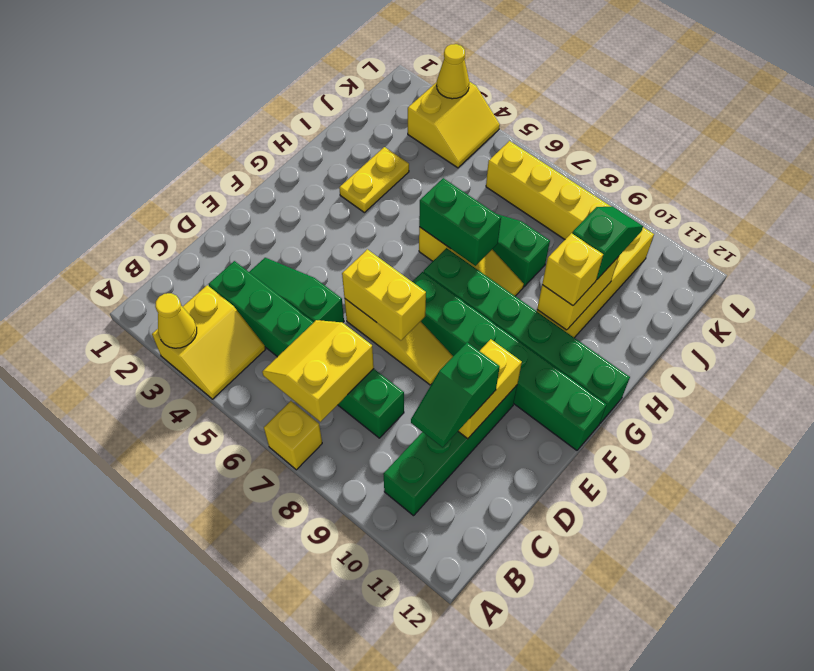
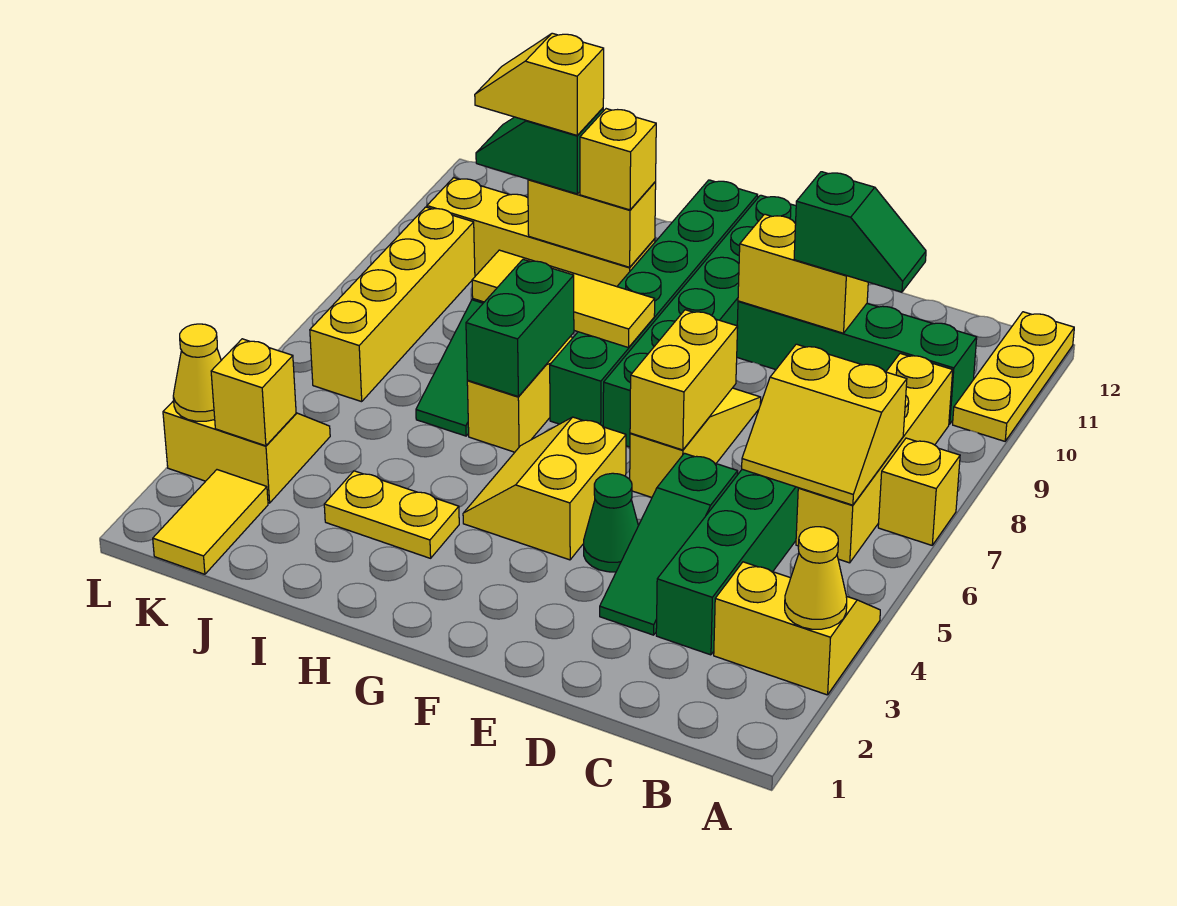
none -> yellow 1x3 plate [953,312,1074,441]
none -> yellow 1x4 brick [796,353,953,563]
none -> green 1x1 cone [584,473,638,572]
none -> yellow 2x2 slope [463,417,626,560]
none -> yellow 1x3 tile [472,250,655,348]
none -> yellow 1x2 slope [475,33,604,135]
none -> yellow 1x2 tile [153,470,268,574]
none -> yellow 1x1 brick [211,339,296,446]

